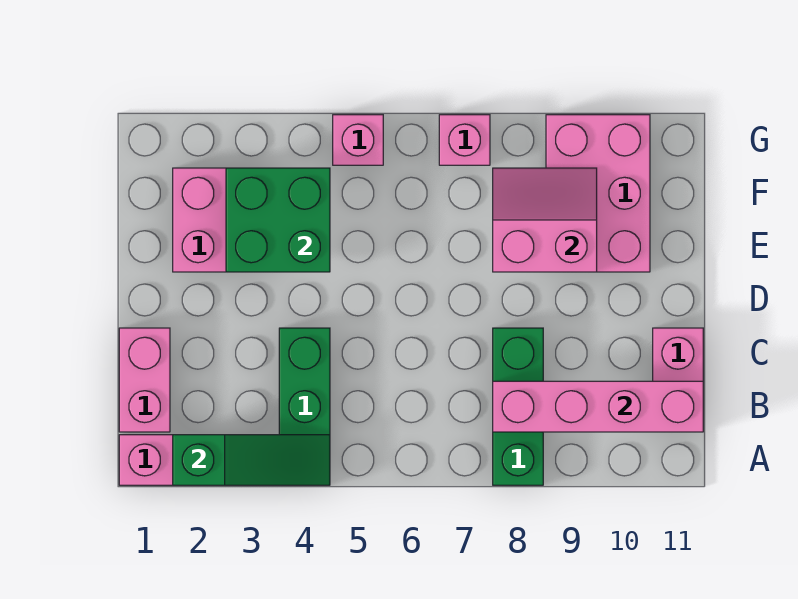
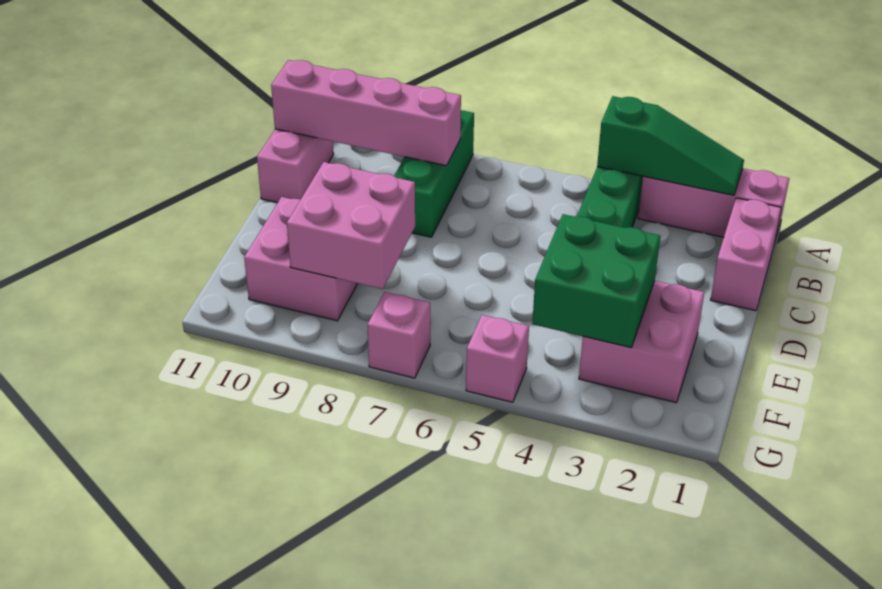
green 1x3 slope [173,435,330,485] -> green 1x3 slope turned to [597,96,744,195]
pink 2x2 slope [493,168,597,272] -> pink 2x2 brick [287,162,415,289]
pink 2x3 brick [546,115,650,272] -> pink 2x2 brick [244,197,358,321]

